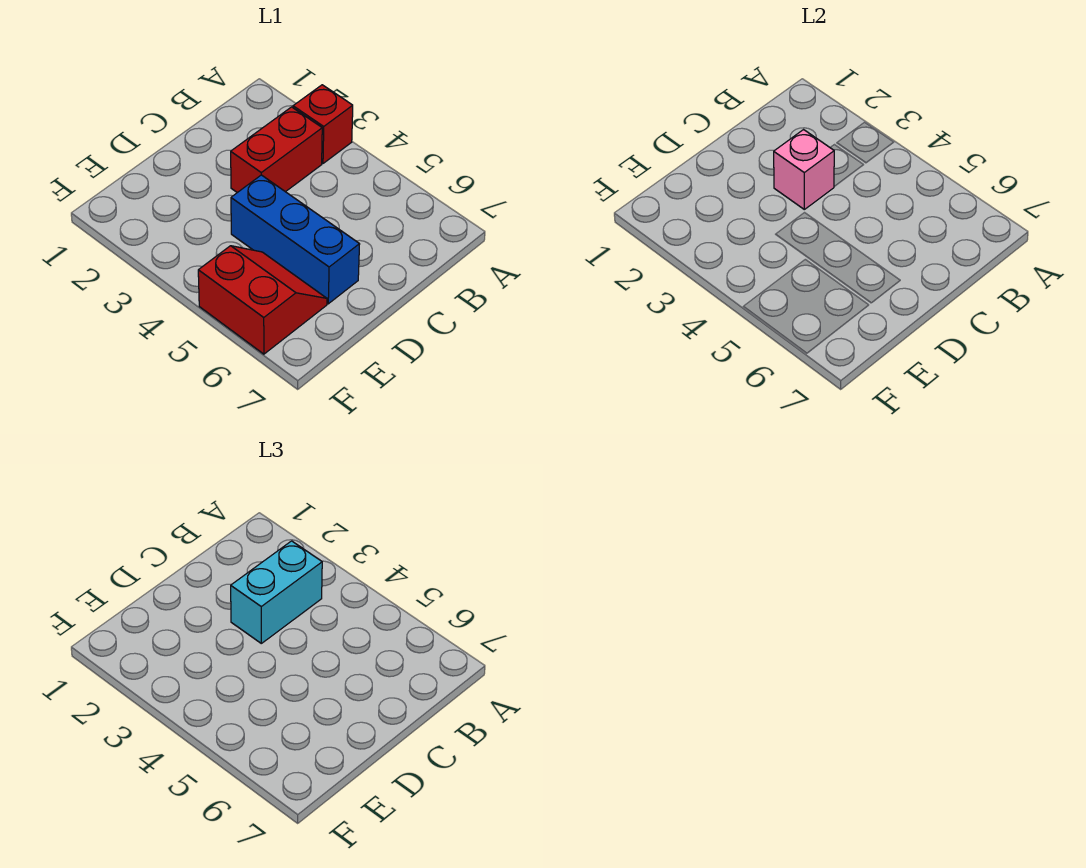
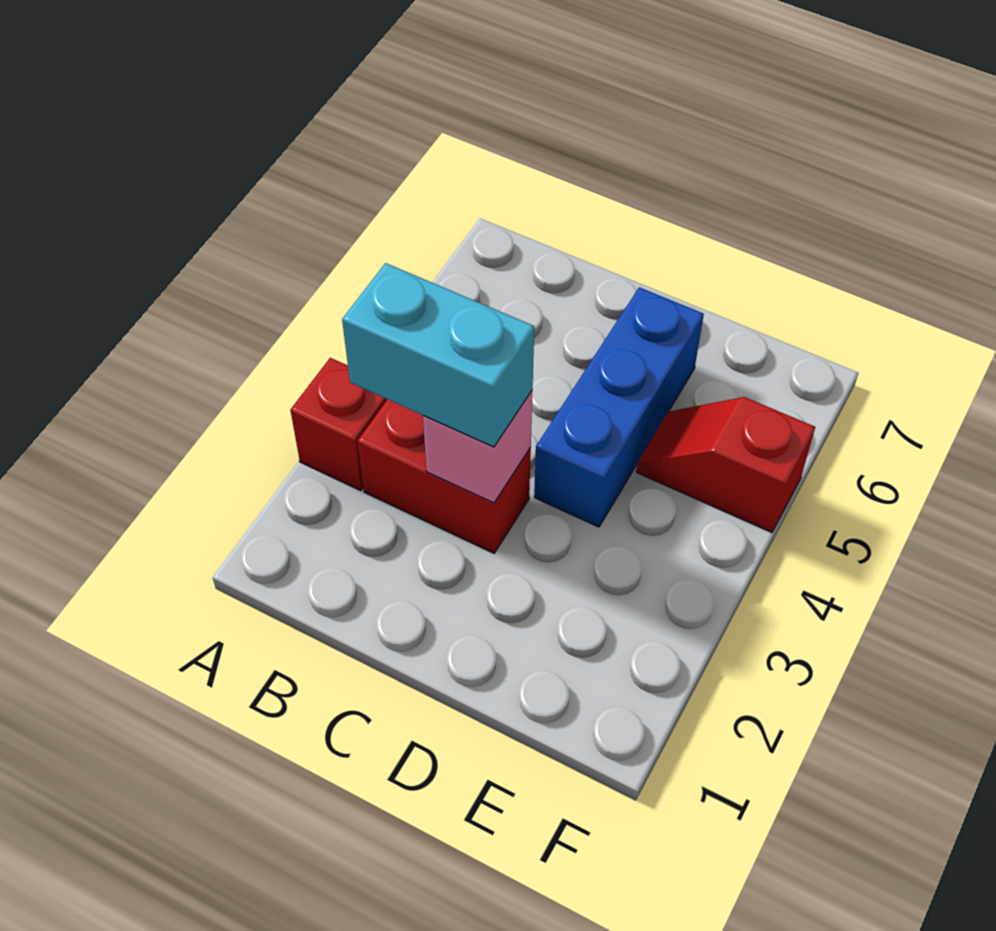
red 2x2 slope [198,246,327,354] -> red 1x2 slope [636,397,815,532]

